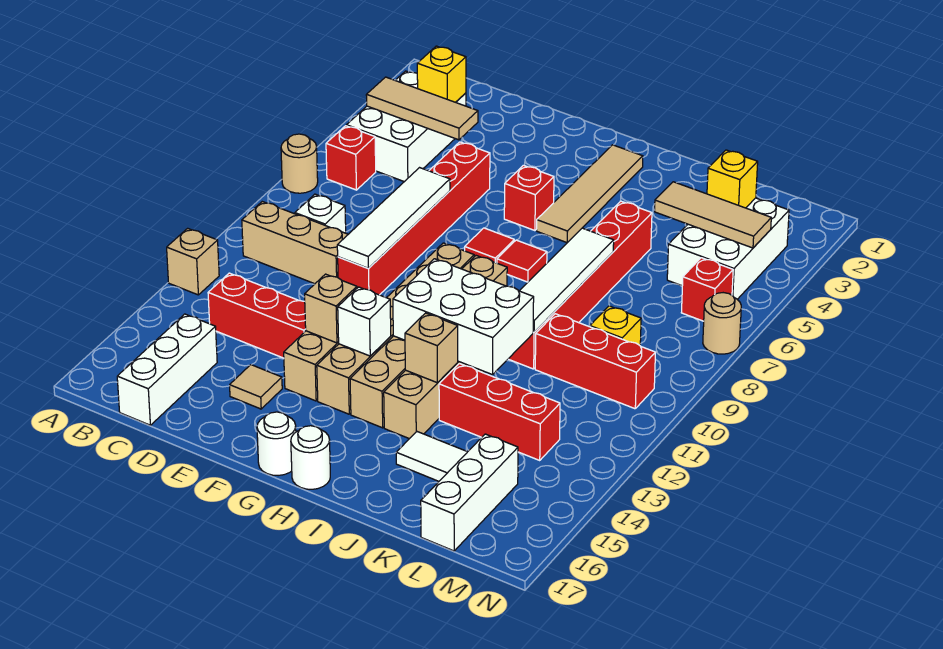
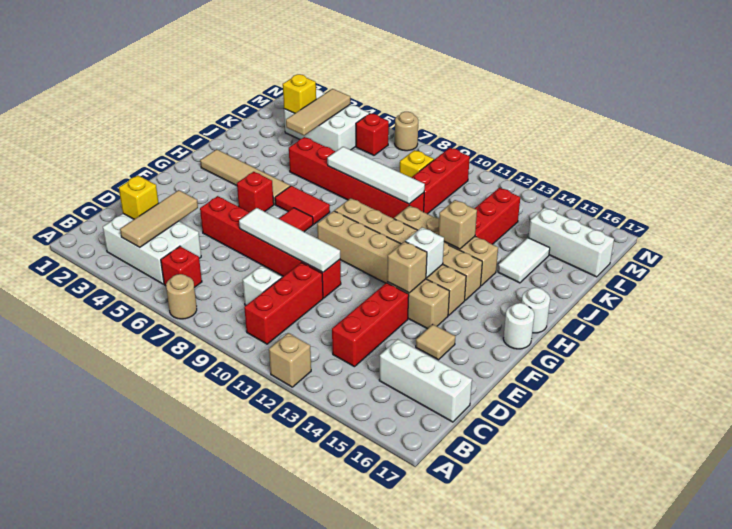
tan 1x3 brick [242,202,348,284] -> red 1x3 brick [244,263,323,344]
red 1x1 tile [497,240,547,282] -> red 1x2 tile [275,186,330,224]
white 2x3 brick [393,259,534,375] -> none

